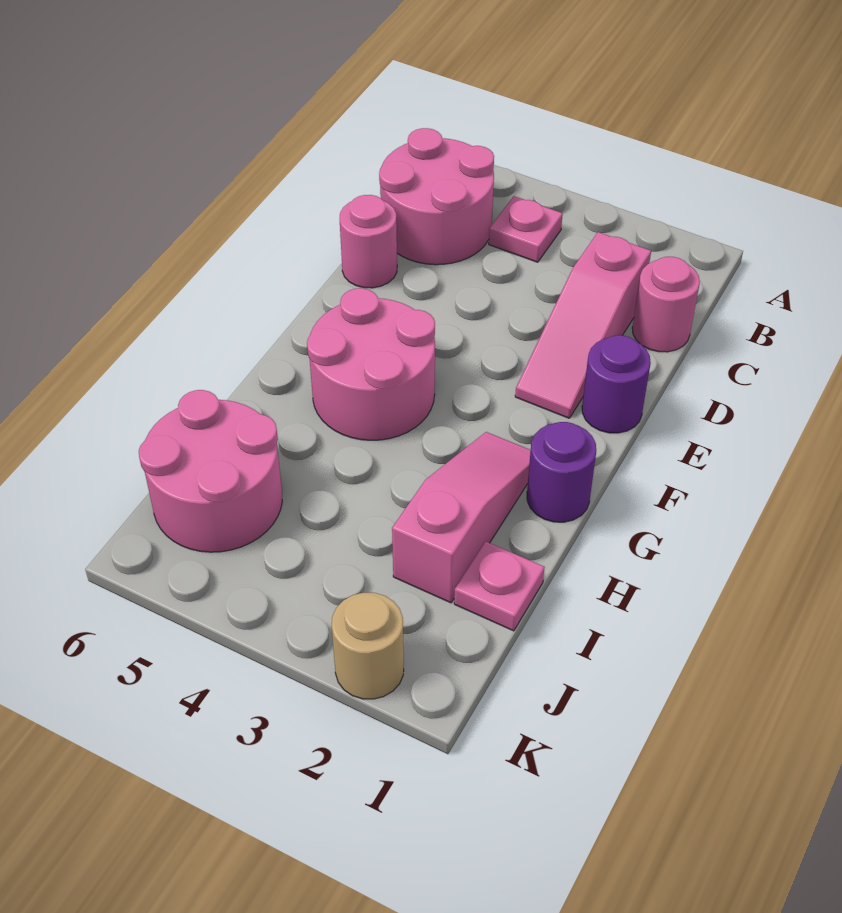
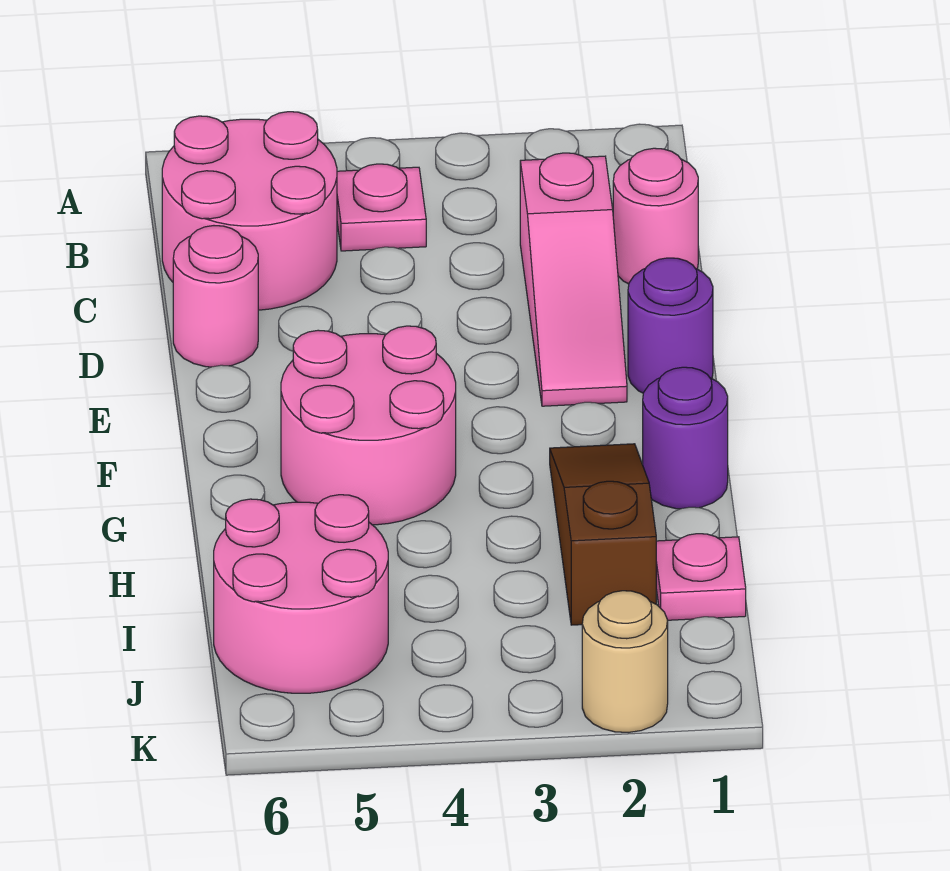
pink 1x3 slope [392,432,531,603] -> brown 1x3 slope [550,444,656,625]

